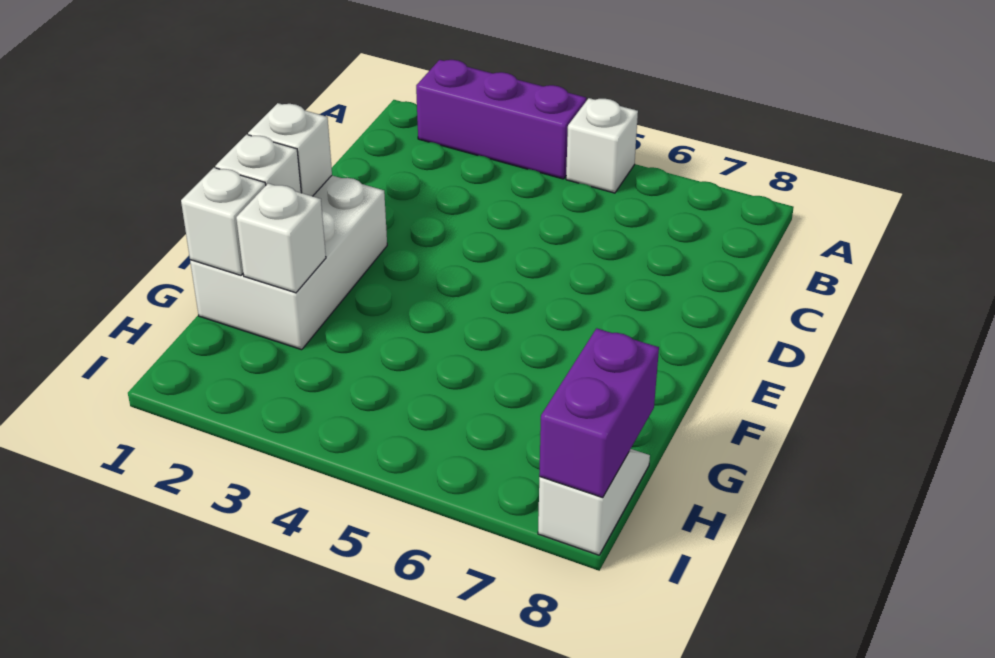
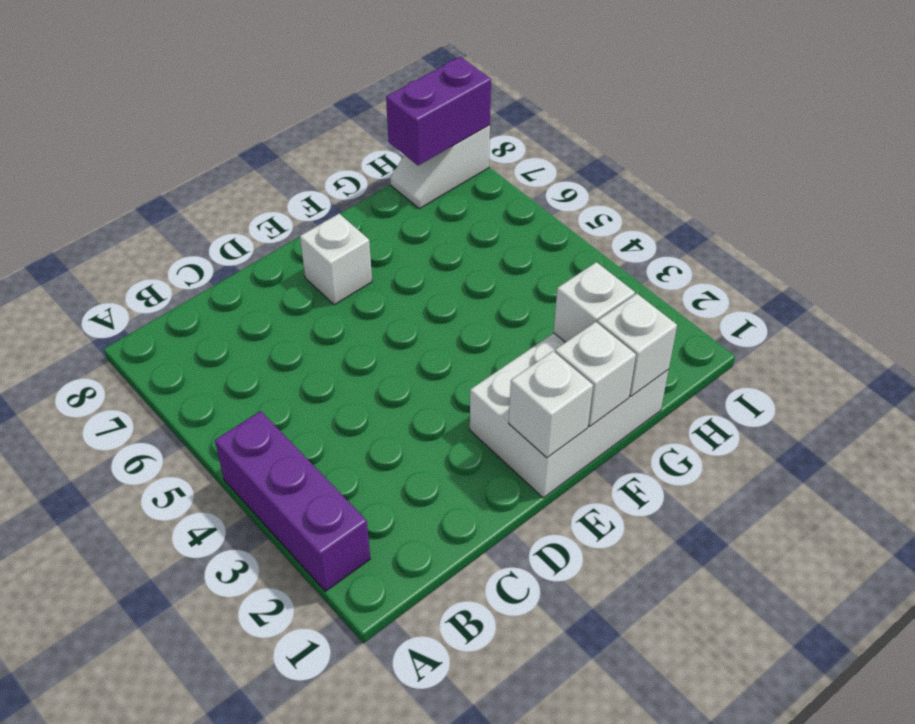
white 1x1 brick [566,98,638,193] -> white 1x1 brick moved to [300,214,372,305]

